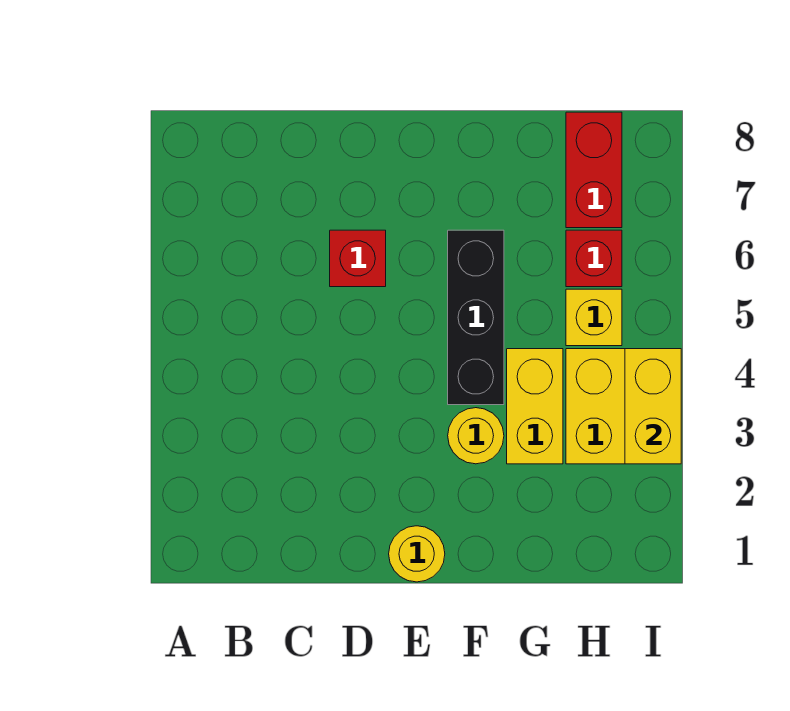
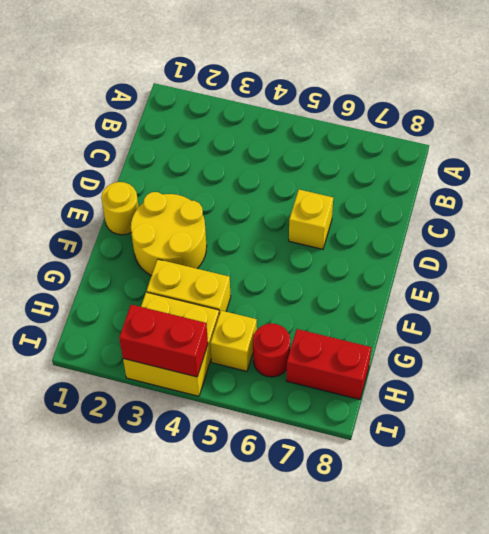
red 1x1 brick [330,230,386,287] -> yellow 1x1 brick [289,190,333,249]
yellow 1x1 round brick [448,408,504,464] -> yellow 2x2 round brick [131,192,207,276]
black 1x3 brick [448,230,504,405] -> none
red 1x1 brick [566,230,622,287] -> red 1x1 round brick [253,323,290,377]
yellow 1x2 brick [625,349,681,464] -> red 1x2 brick [119,305,208,377]

